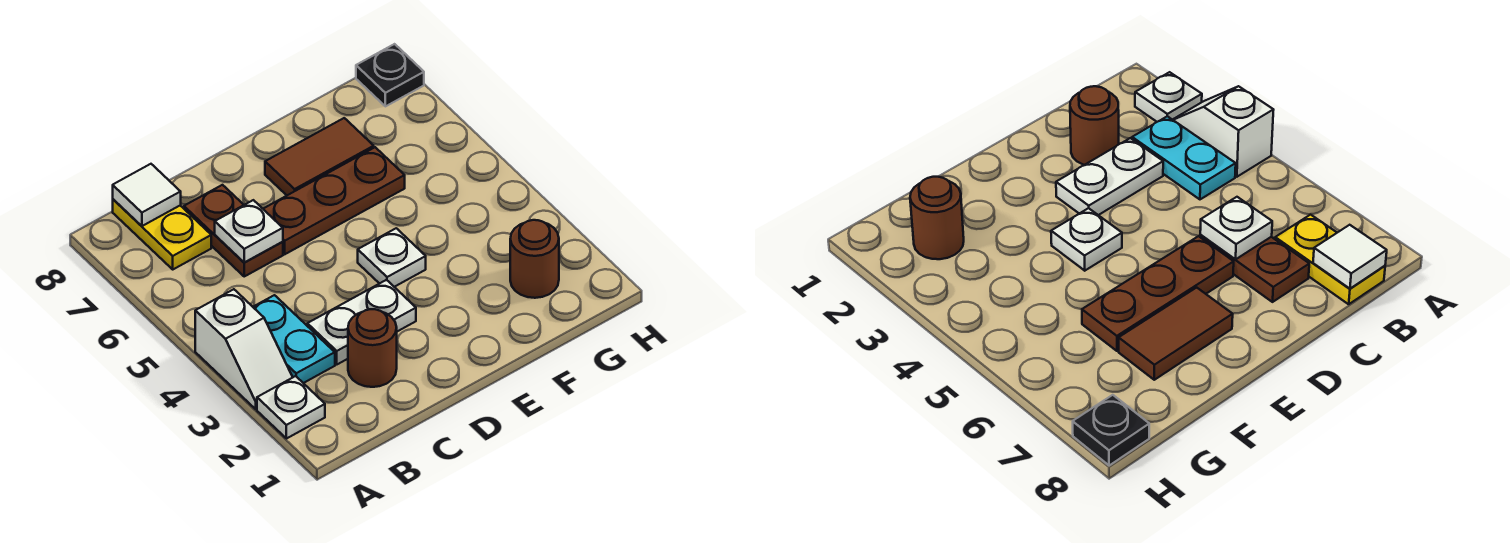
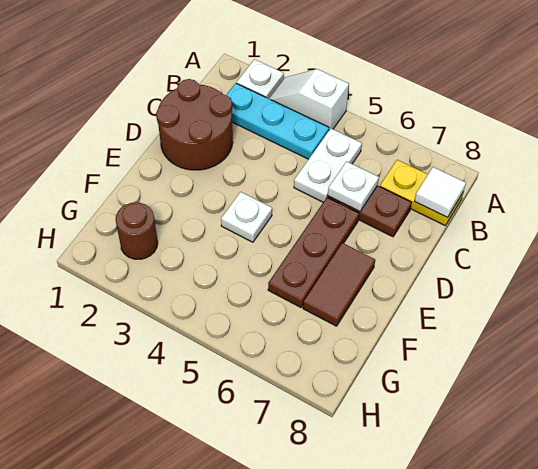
cyan 1x2 plate [253,295,335,383] -> cyan 1x3 plate [226,83,329,159]
brown 1x1 round brick [348,309,397,387] -> brown 2x2 round brick [156,79,233,170]
white 1x2 plate [307,280,416,364] -> white 1x2 plate moved to [294,129,362,202]
black 1x1 plate [356,44,424,106] -> none

